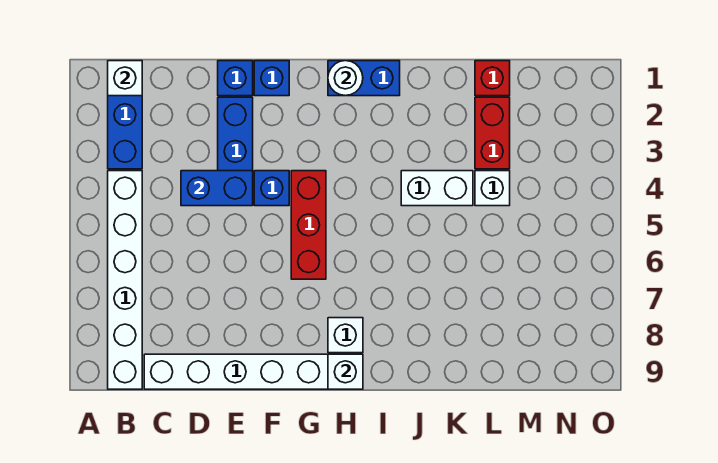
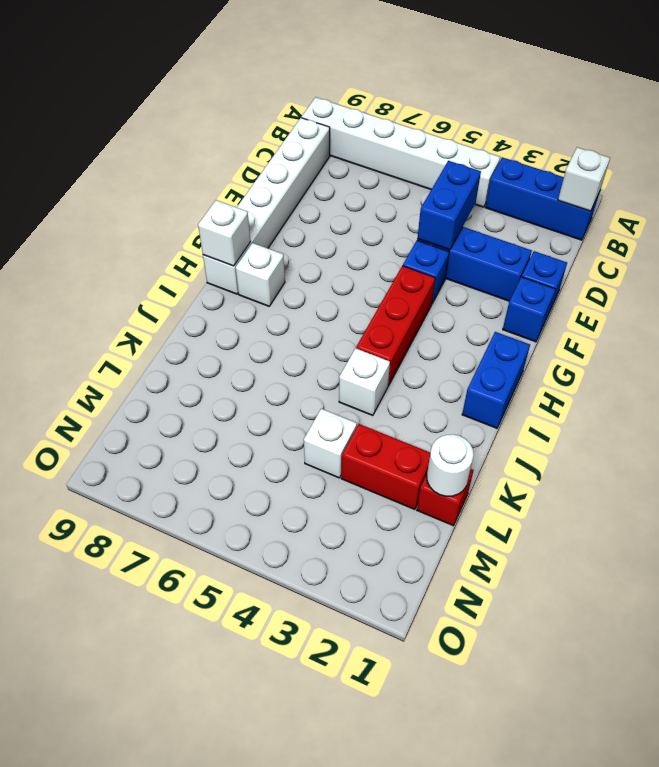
red 1x3 brick [291,171,326,279] -> red 1x3 brick turned to [356,266,435,386]
white 1x1 round brick [328,61,363,96] -> white 1x1 round brick moved to [427,434,474,496]
white 1x2 brick [401,171,473,206] -> white 1x1 brick [339,348,390,416]

